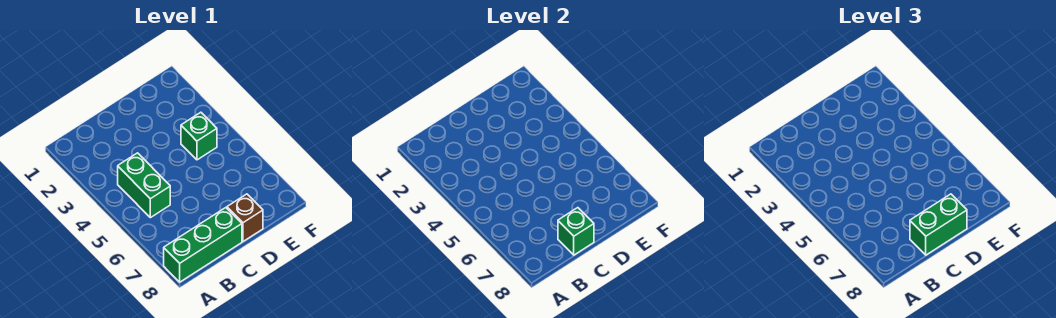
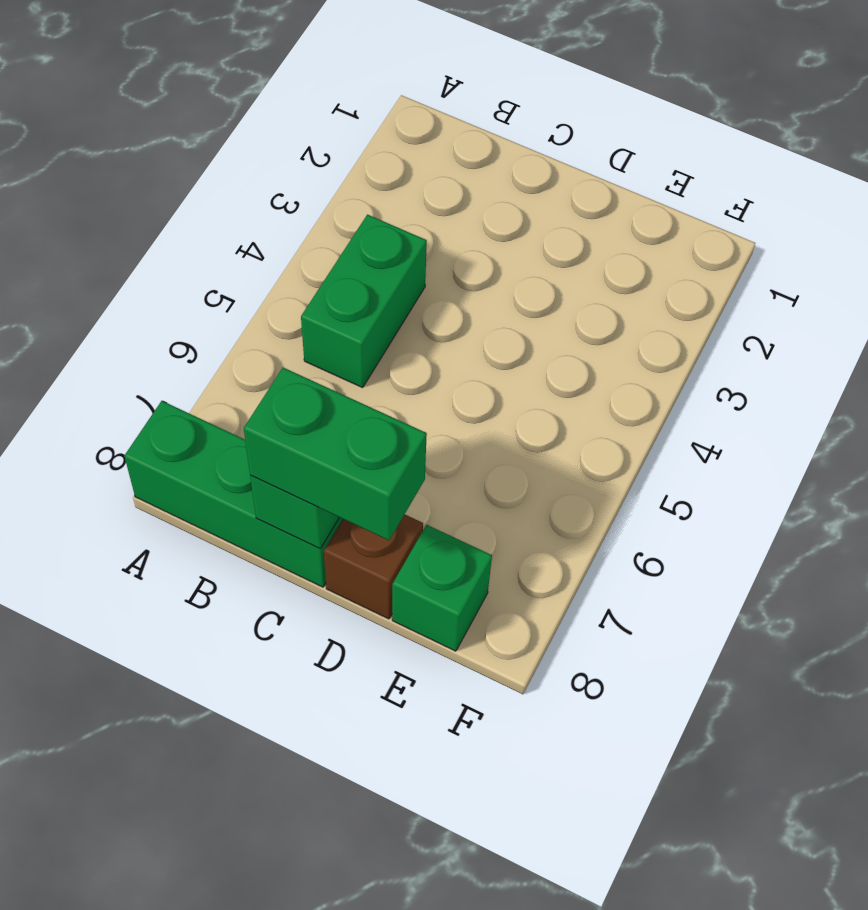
green 1x1 brick [181,112,217,160] -> green 1x1 brick moved to [392,525,492,651]

